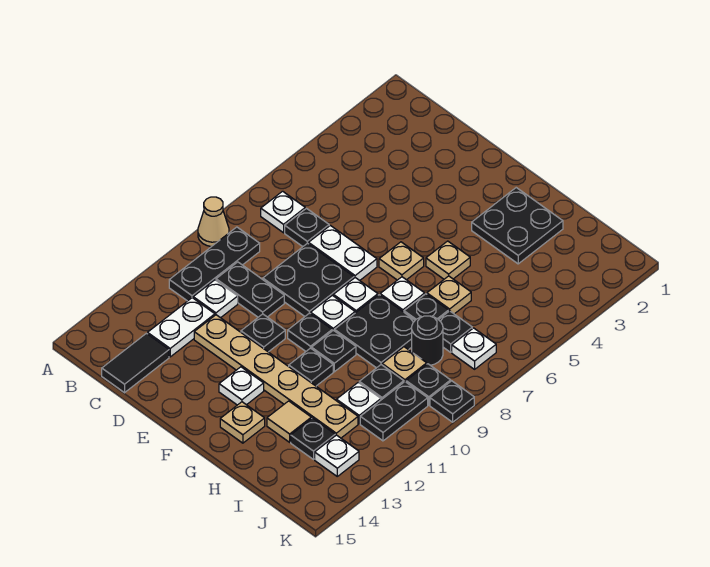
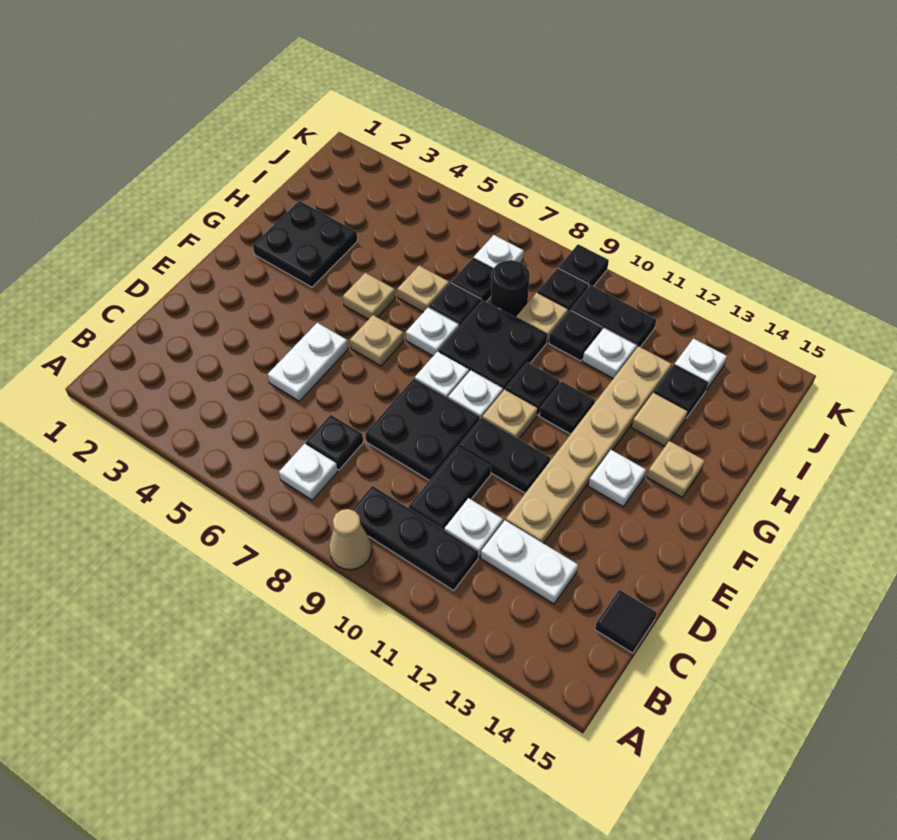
black 1x2 tile [102,333,169,393] -> black 1x1 tile [595,590,657,653]
white 1x2 plate [309,225,377,280] -> white 1x2 plate moved to [268,323,348,401]
black 1x1 plate [241,314,285,352] -> black 1x2 plate [459,418,550,493]
black 1x1 plate [288,313,332,351] -> tan 1x1 plate [482,390,537,439]

